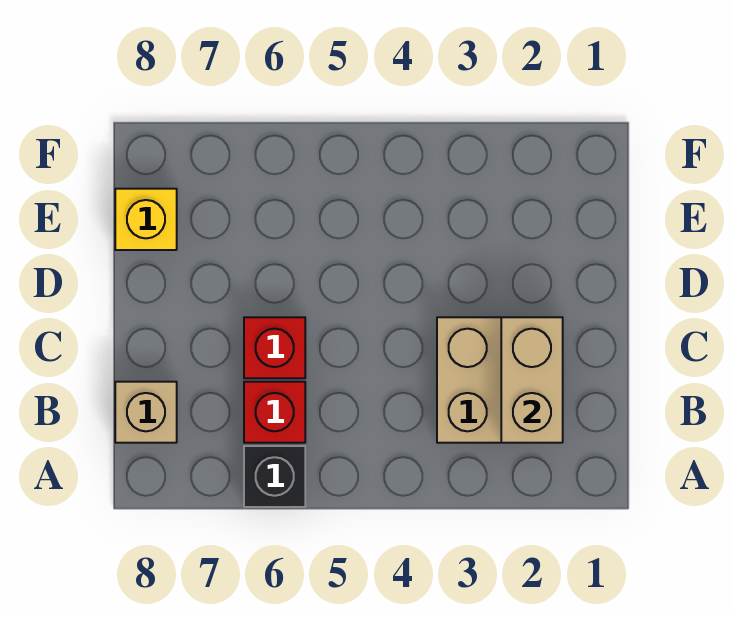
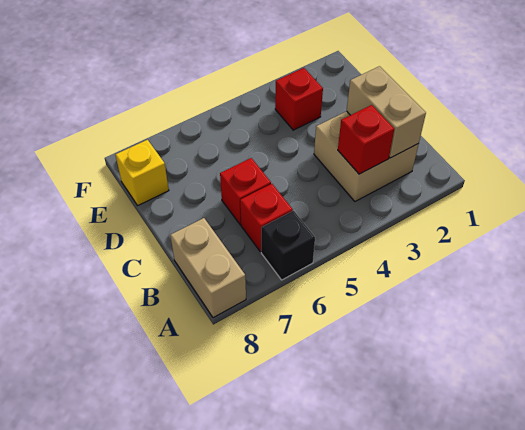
none -> red 1x1 brick [338,105,394,174]
tan 1x1 brick [115,382,177,443] -> tan 1x2 brick [170,218,246,318]
none -> red 1x1 brick [275,68,323,130]

